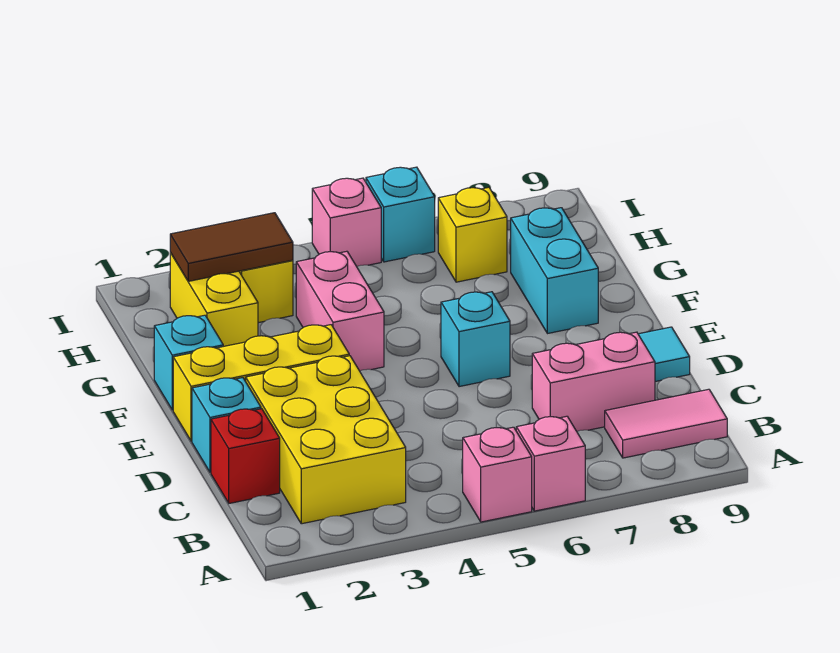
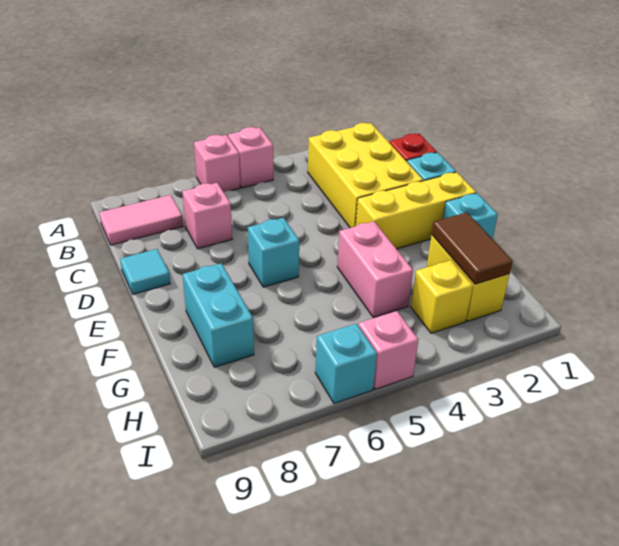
pink 1x2 brick [532,332,655,431] -> pink 1x1 brick [182,183,232,249]
brown 1x2 tile [170,213,293,281] -> brown 1x2 tile turned to [432,212,513,284]
yellow 1x1 brick [438,187,507,282] -> none

